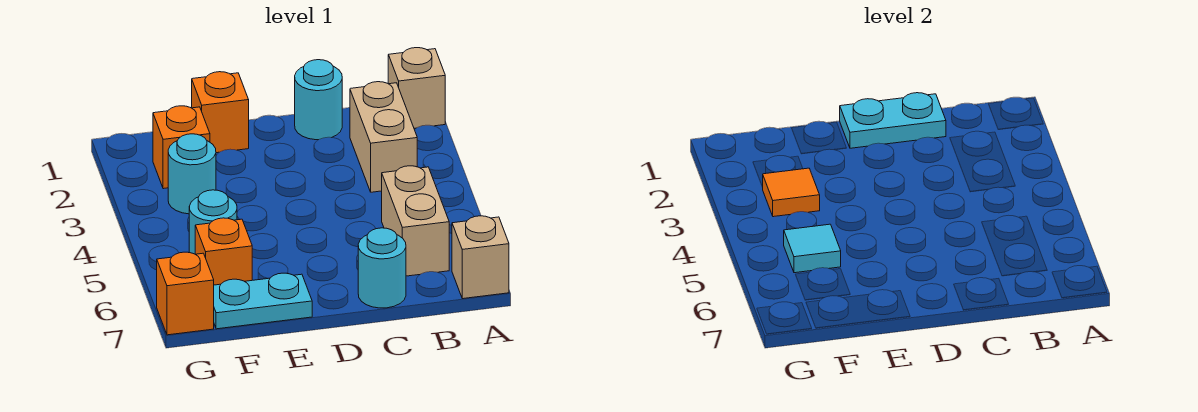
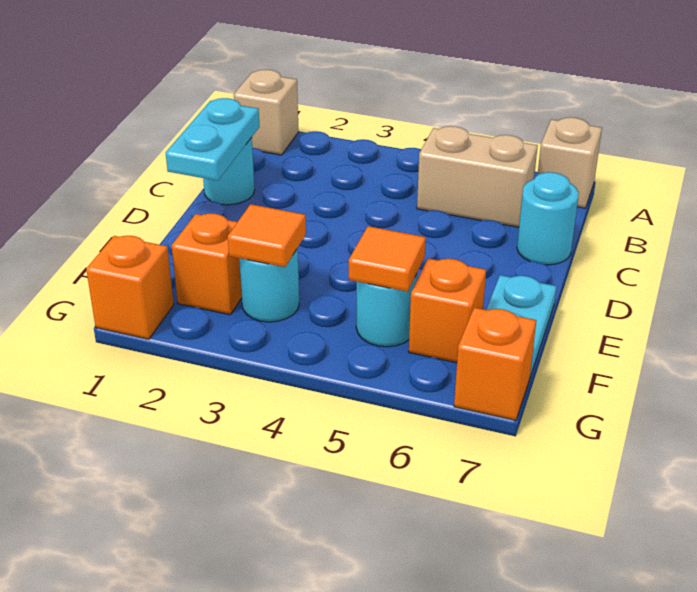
tan 1x2 brick [350,82,417,192] -> none
orange 1x1 brick [192,72,249,153] -> orange 1x1 brick moved to [86,236,174,339]
cyan 1x1 tile [784,224,841,273] -> orange 1x1 tile [349,226,426,292]

